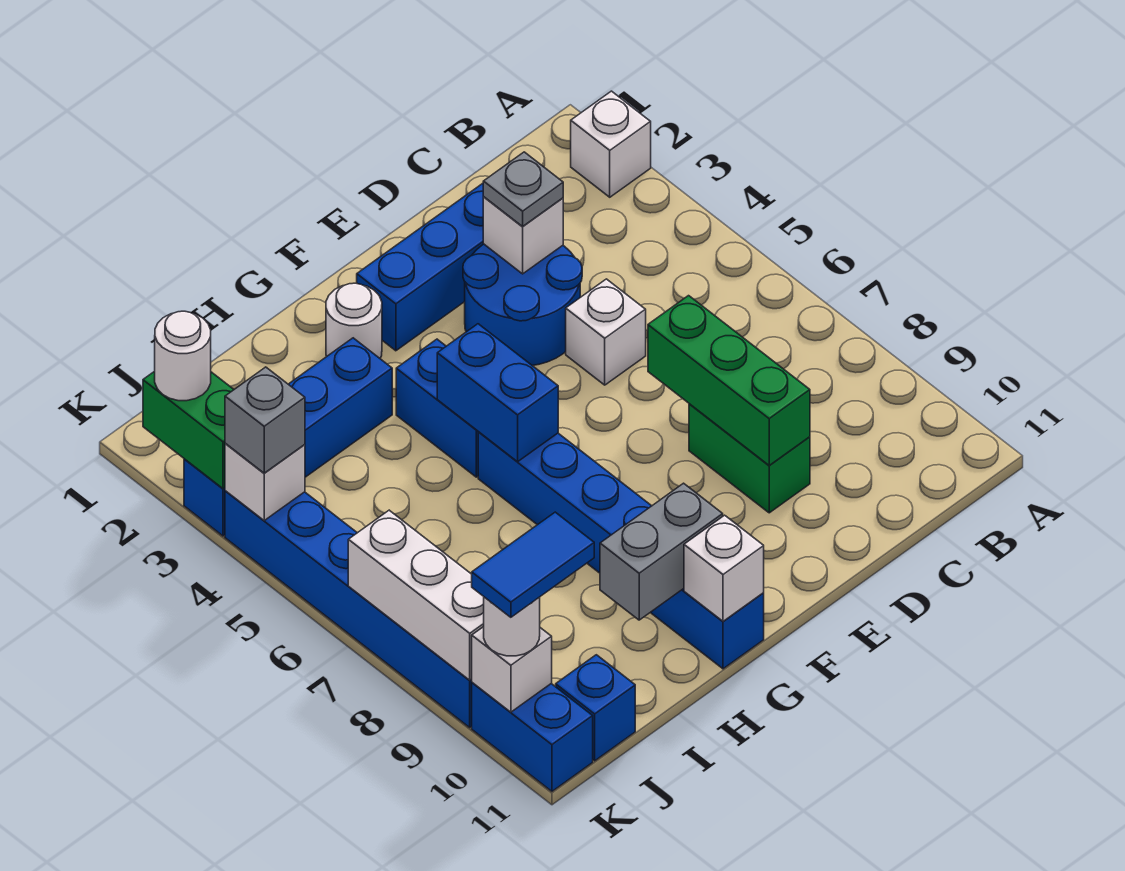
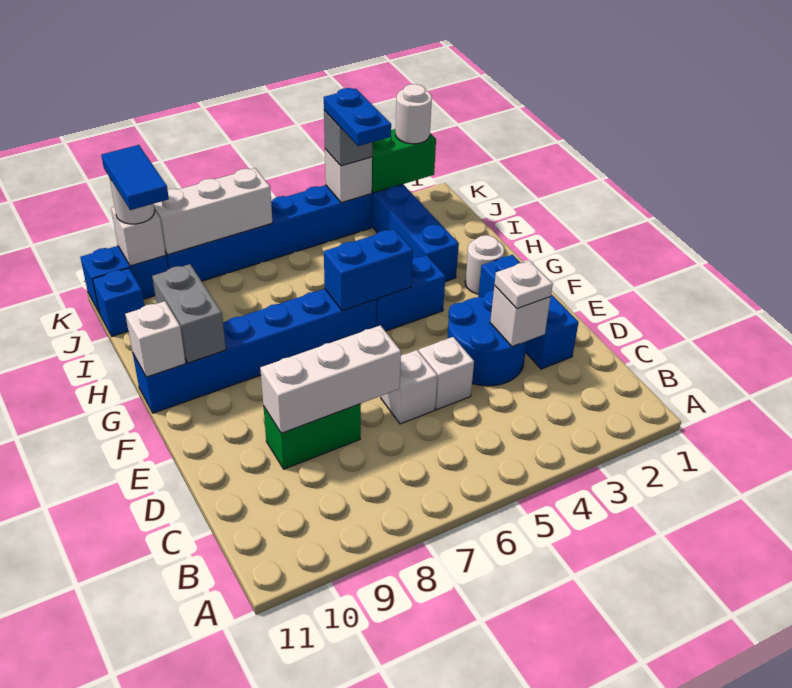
white 1x1 brick [571,91,651,197] -> white 1x1 brick moved to [381,350,437,424]
grey 1x1 plate [483,152,563,226] -> white 1x1 plate [494,261,553,309]
green 1x3 brick [648,296,810,466] -> white 1x3 brick [260,325,401,433]
none -> blue 1x2 plate [324,88,391,146]

